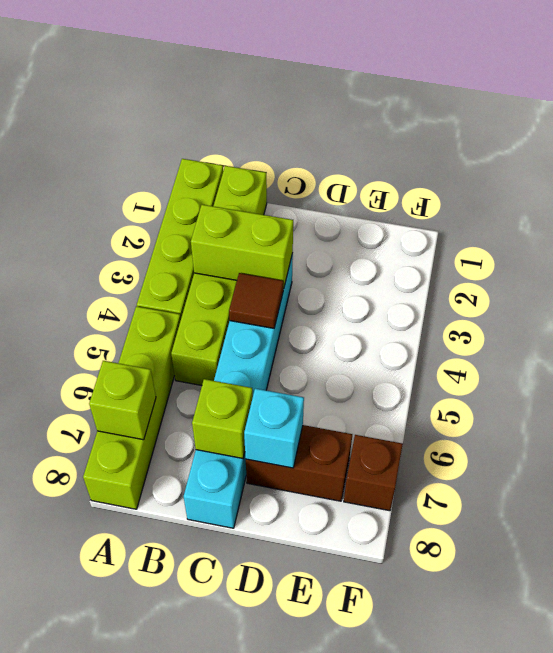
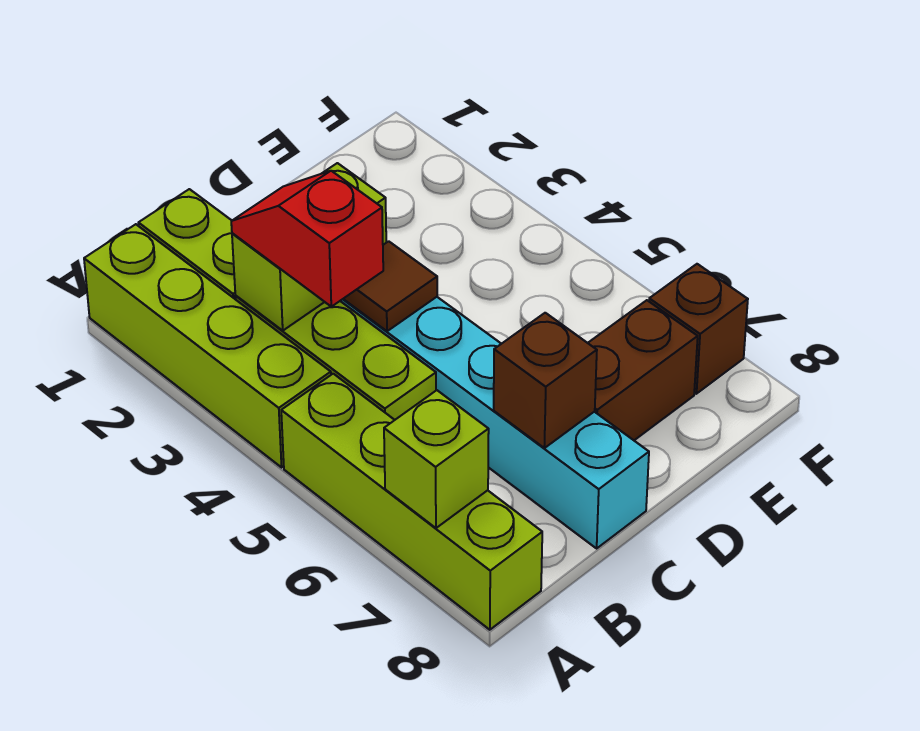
none -> red 1x2 slope [231,171,383,307]
lime 1x1 brick [192,379,253,458] -> brown 1x1 brick [494,313,597,448]
cyan 1x1 brick [244,388,304,468] -> none

